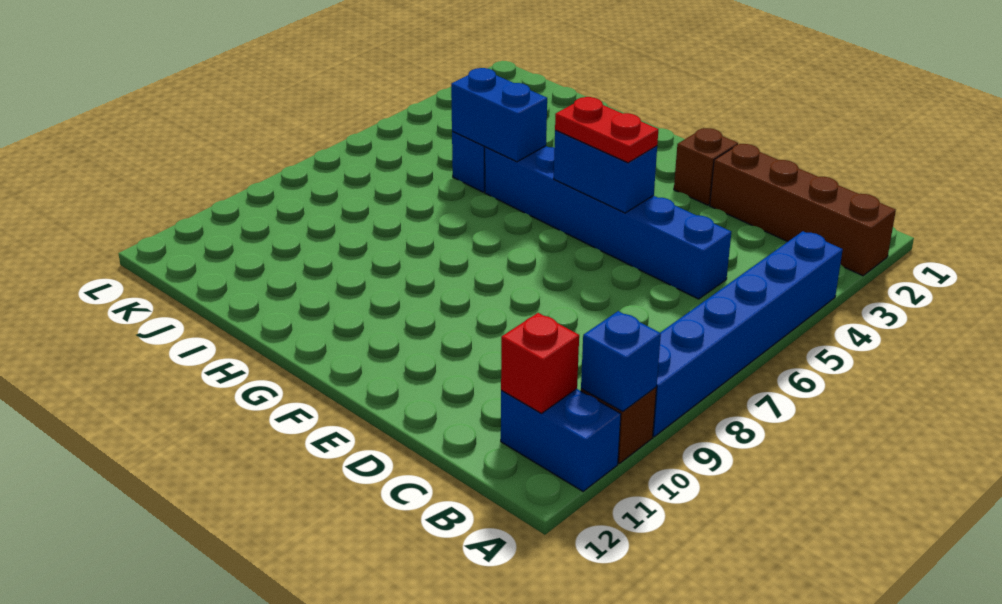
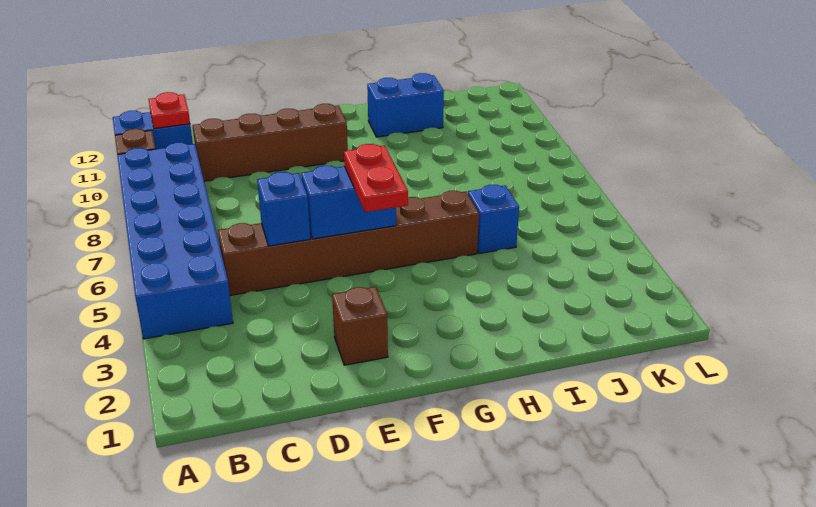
brown 1x4 brick [710,144,896,276] -> brown 1x4 brick moved to [192,104,348,181]
blue 1x6 brick [653,231,843,437] -> blue 2x6 brick [117,143,233,339]
blue 1x1 brick [581,311,661,412] -> blue 1x1 brick moved to [257,172,310,246]
red 1x1 brick [501,313,579,413] -> red 1x1 plate [149,92,190,129]
blue 1x6 brick [485,146,731,299] -> brown 1x6 brick [218,190,479,296]
red 1x2 plate [555,97,658,163] -> red 1x2 plate turned to [344,144,408,212]
blue 1x2 brick [451,68,547,162] -> blue 1x2 brick moved to [367,73,444,137]

